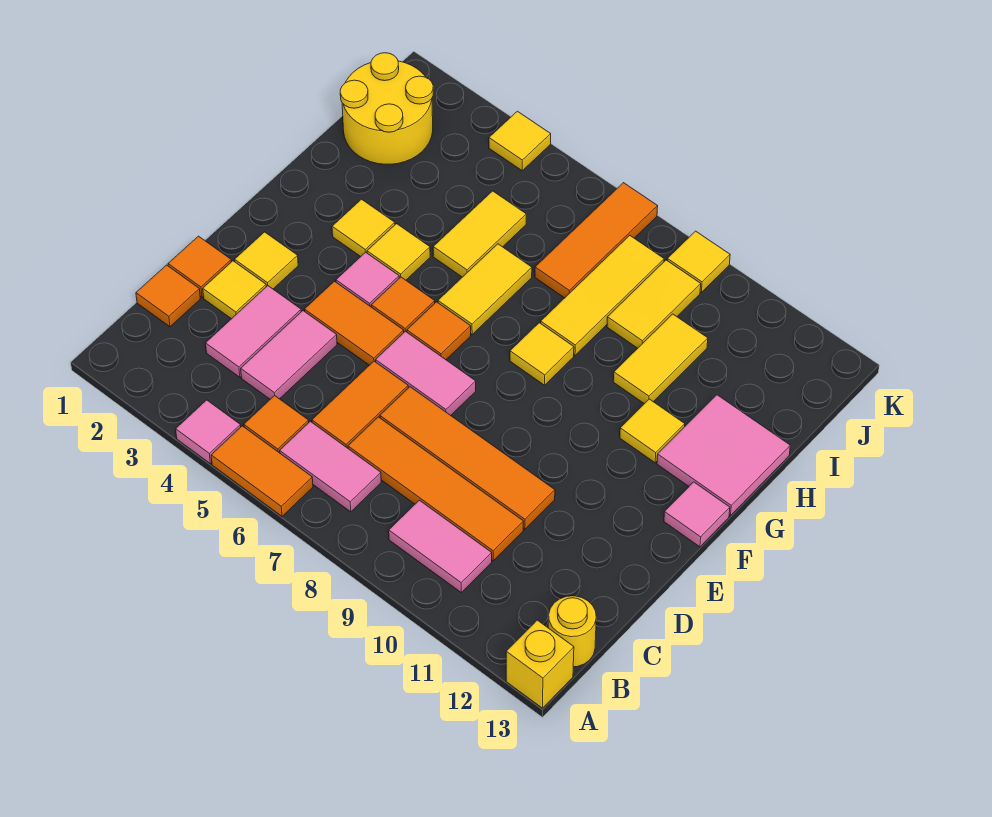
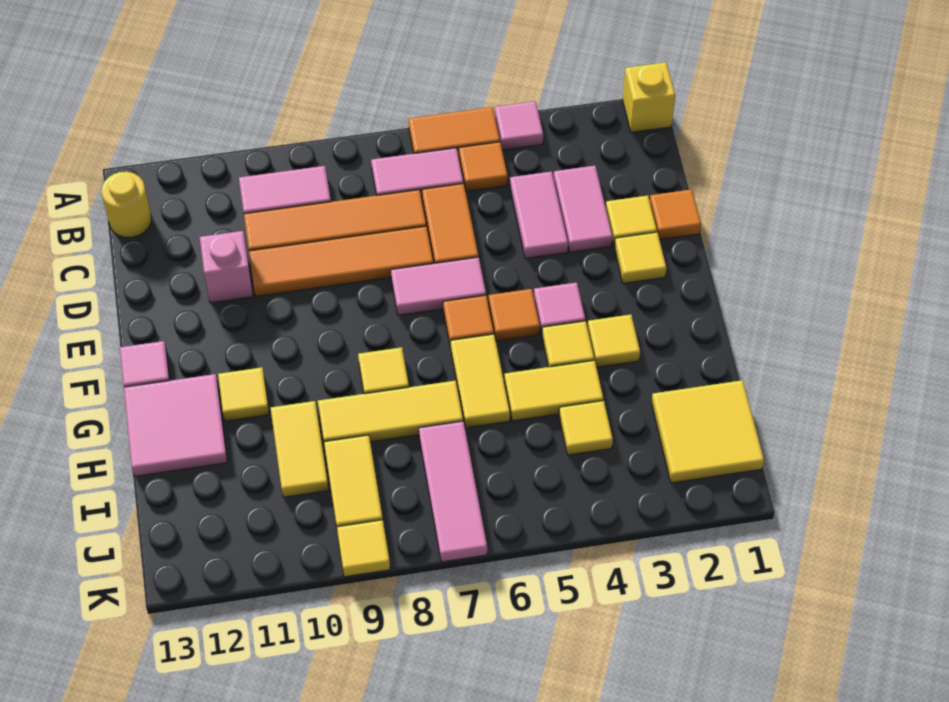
yellow 1x1 brick [506,620,574,708] -> yellow 1x1 brick moved to [622,62,675,132]
orange 1x1 tile [136,265,200,327] -> none
none -> pink 1x1 brick [200,231,253,303]
orange 1x2 tile [304,281,404,365] -> none
yellow 1x2 tile [433,191,526,277] -> yellow 1x2 tile turned to [504,360,603,421]
yellow 1x3 tile [541,235,664,355] -> yellow 1x3 tile turned to [318,381,463,442]
yellow 2x2 round brick [340,53,433,164] -> yellow 2x2 tile [651,380,764,483]
orange 1x3 tile [535,183,658,298] -> pink 1x3 tile [419,421,487,562]
yellow 1x1 tile [489,111,551,171] -> yellow 1x1 tile moved to [559,401,613,455]

